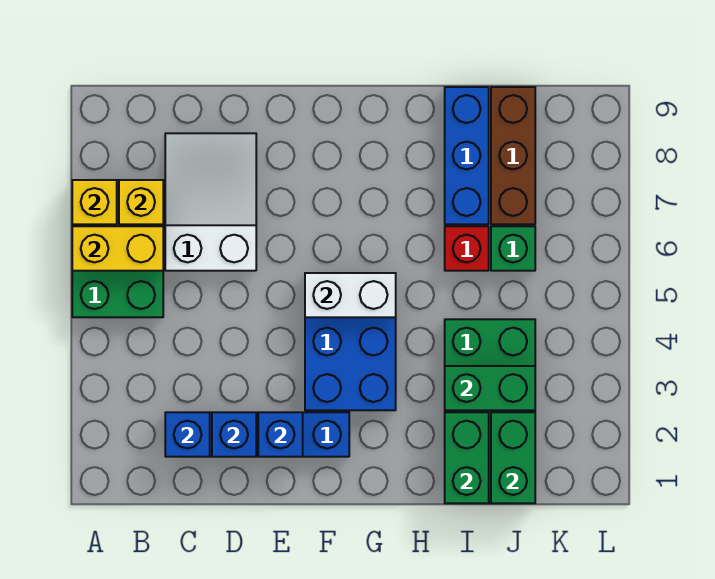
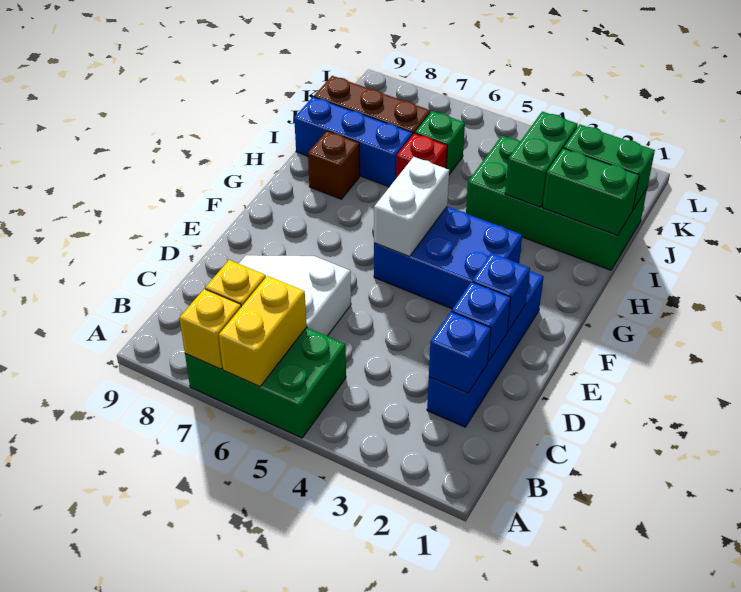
none -> brown 1x1 brick [308,131,360,199]

